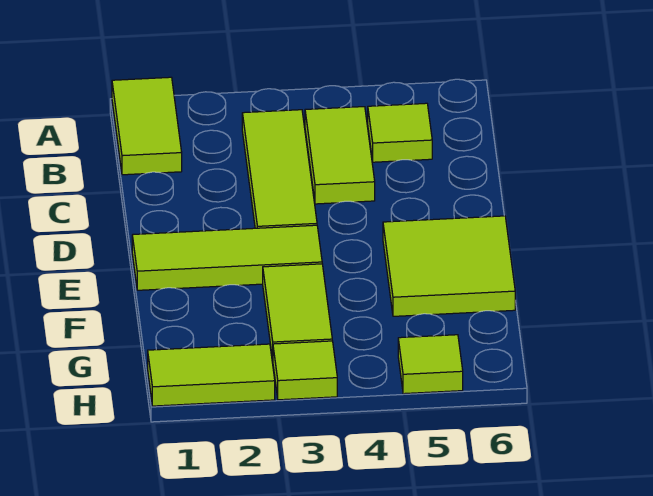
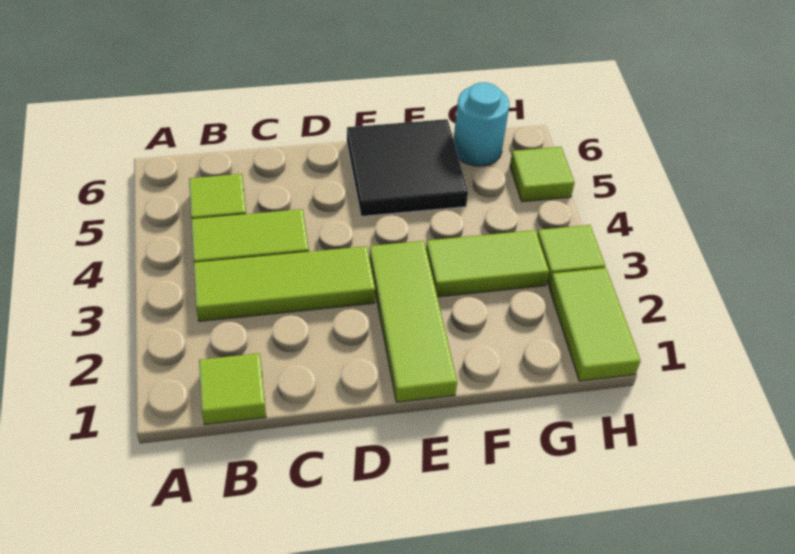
lime 1x2 tile [112,77,182,175] -> lime 1x1 tile [199,353,266,425]
lime 2x2 tile [383,216,515,316] -> black 2x2 tile [347,119,468,216]
none -> cyan 1x1 round brick [454,82,509,166]

